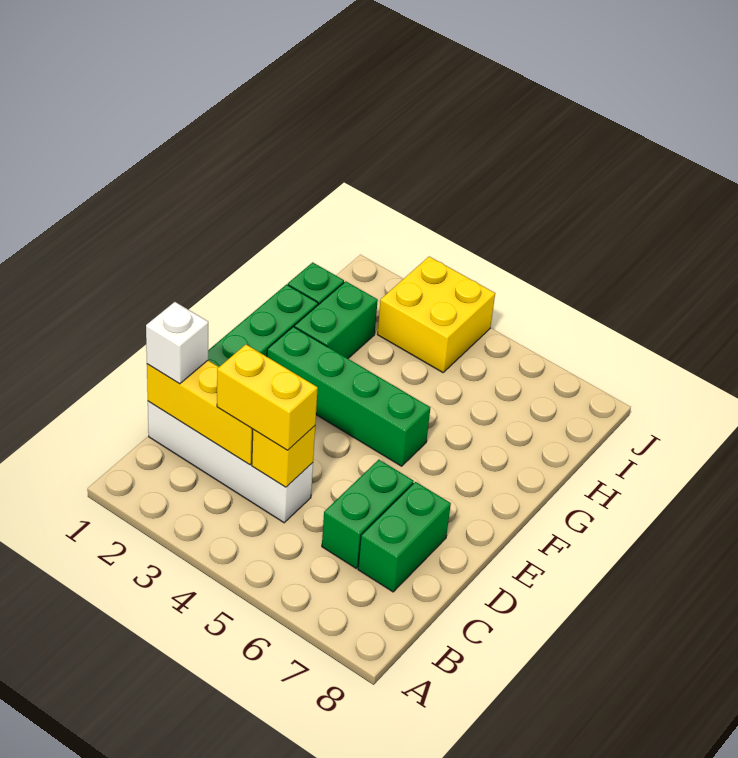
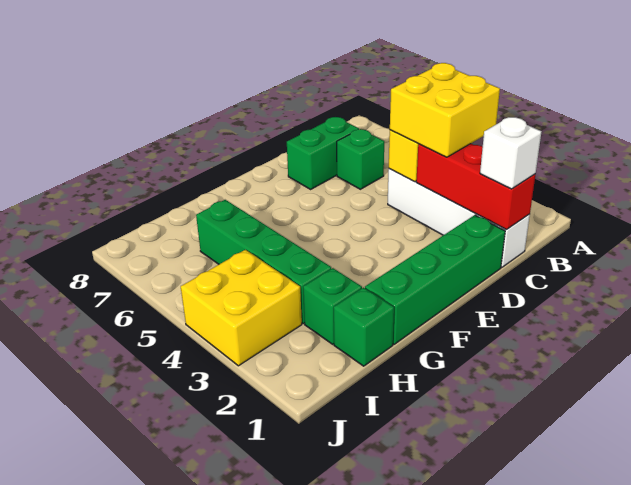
yellow 1x3 brick [147,361,253,465] -> red 1x3 brick [416,144,535,229]
yellow 1x2 brick [217,345,318,450] -> yellow 2x2 brick [390,63,500,157]
green 1x2 brick [322,460,414,568] -> green 1x1 brick [337,129,384,189]
green 1x4 brick [267,327,430,466] -> green 1x4 brick moved to [196,200,331,324]
green 1x2 brick [294,281,378,358] -> green 1x1 brick [303,268,362,344]

